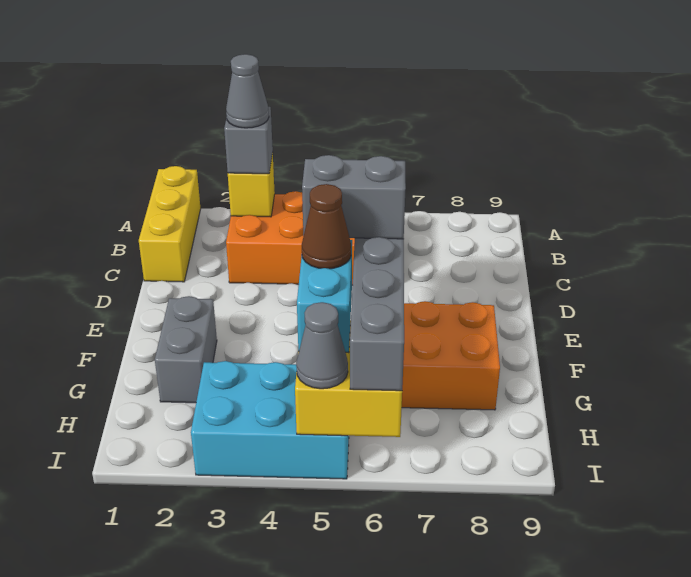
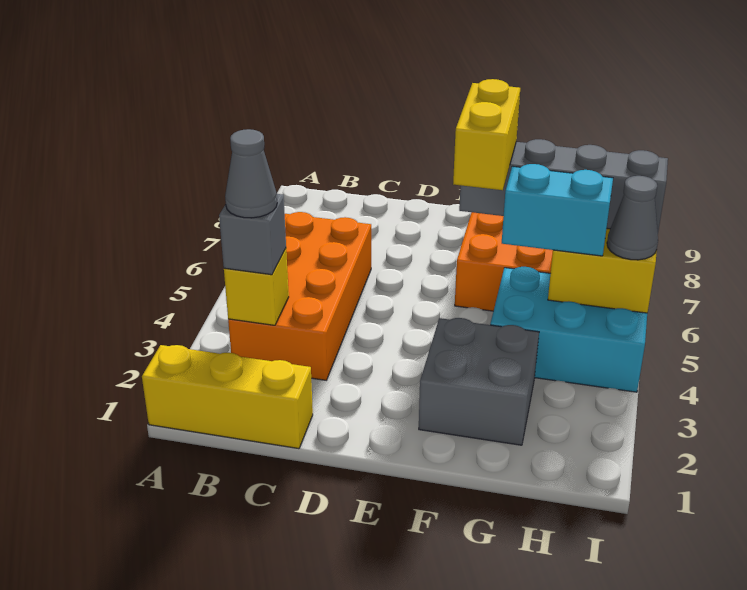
grey 1x2 brick [155,296,217,403] -> grey 2x2 brick [419,318,539,445]
grey 1x2 brick [302,155,406,239] -> yellow 1x2 brick [453,79,520,190]
brown 1x1 cone [302,184,351,269] -> none
cyan 2x3 brick [191,361,349,479] -> cyan 2x3 brick turned to [490,267,647,392]

